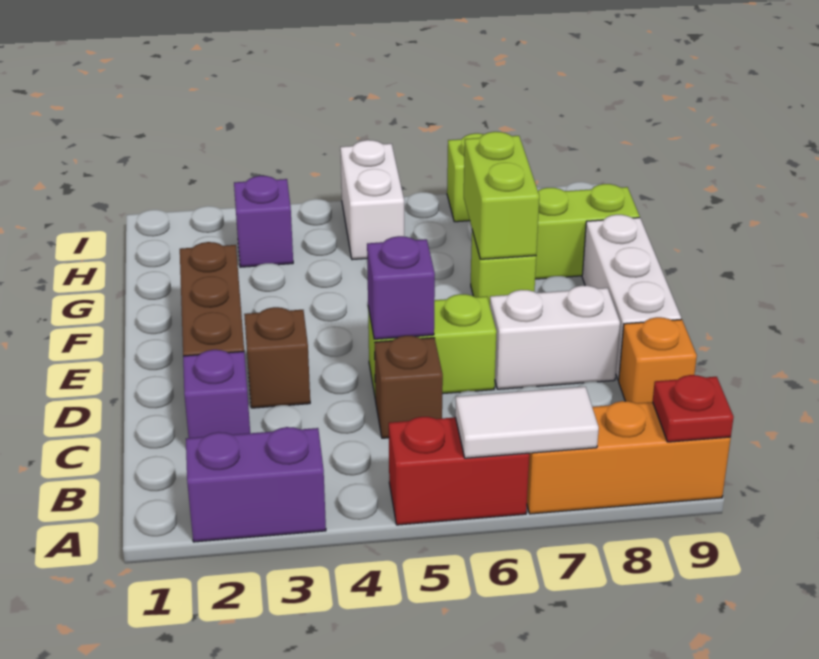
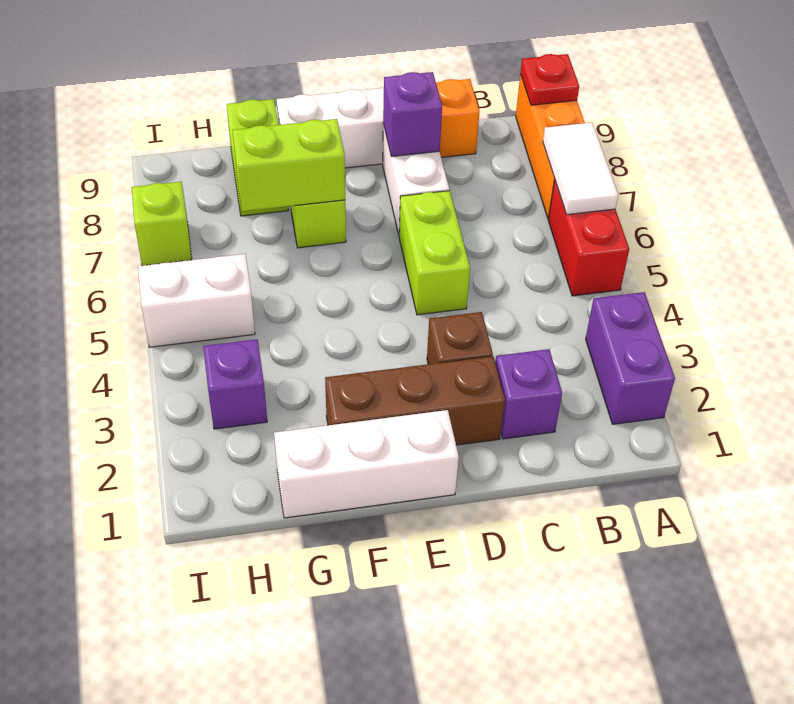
brown 1x1 brick [375,336,443,438] -> none
purple 1x1 brick [367,236,435,339] -> purple 1x1 brick moved to [383,72,442,157]
none -> white 1x3 brick [274,410,459,518]

